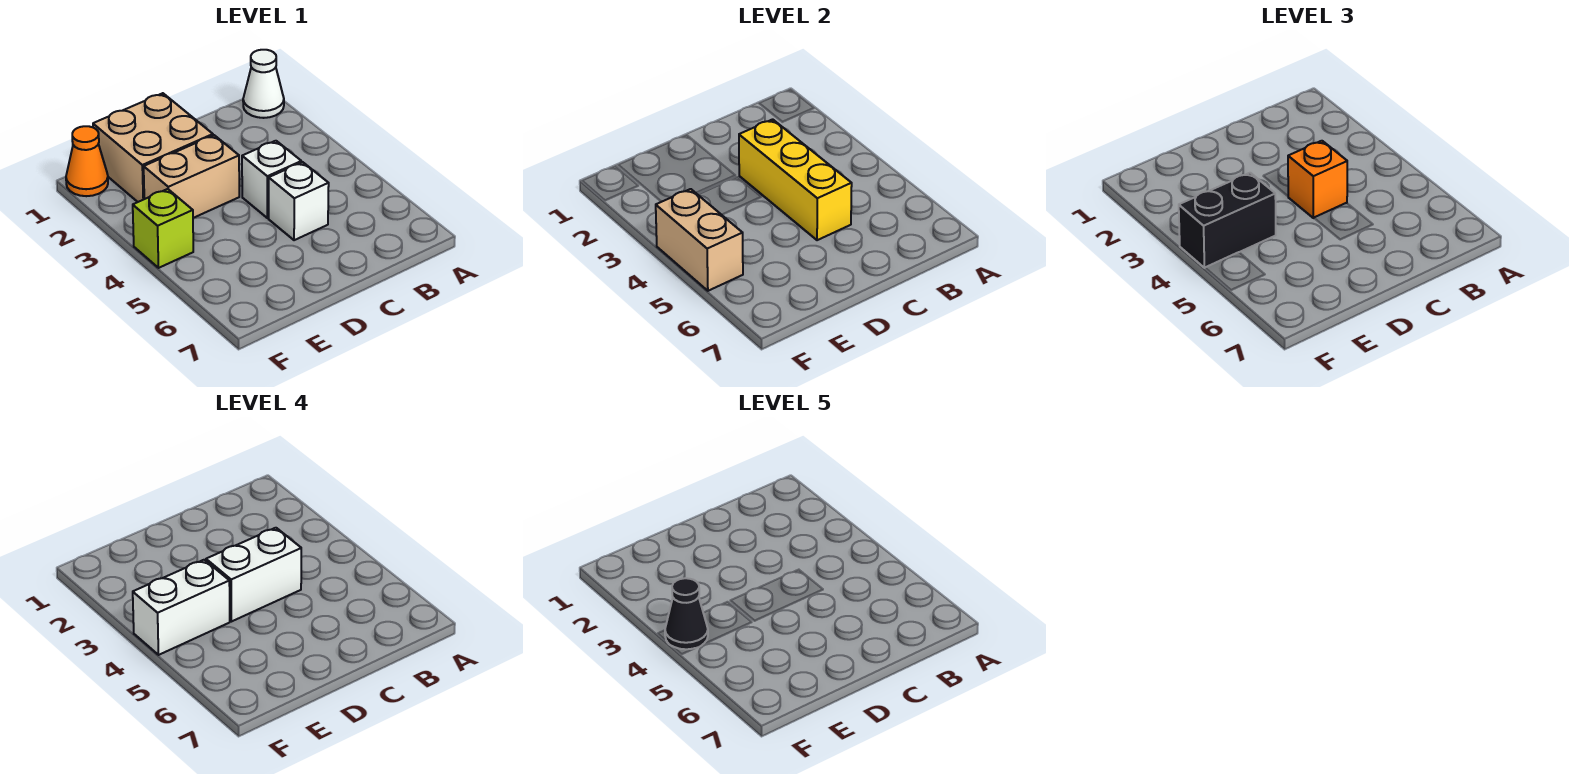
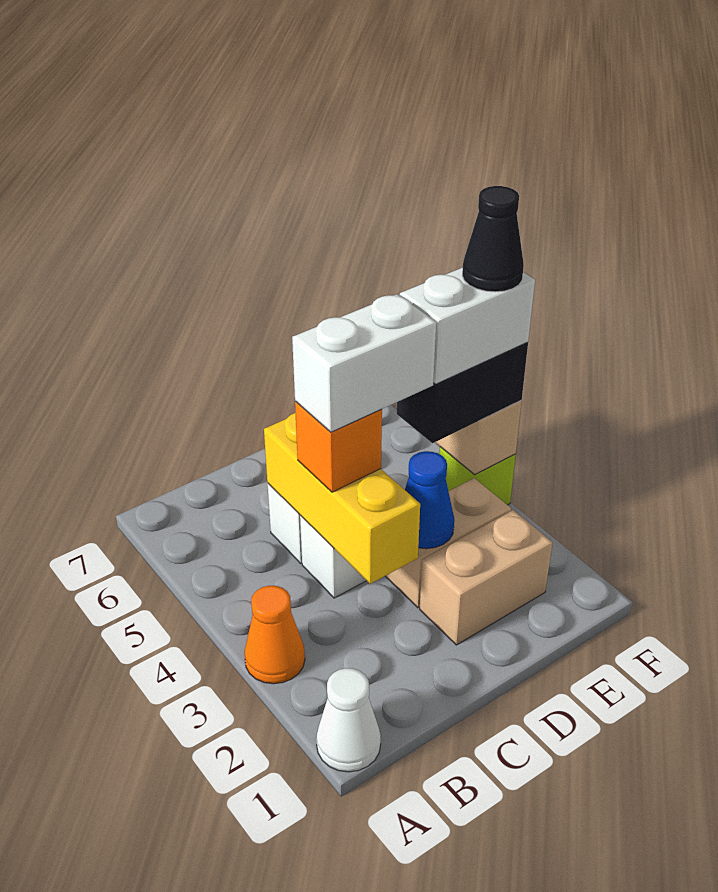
tan 2x2 brick [93,93,213,202] -> tan 1x2 brick [420,510,553,645]
none -> blue 1x1 cone [405,451,454,549]
orange 1x1 cone [66,126,108,196] -> orange 1x1 cone moved to [244,586,305,684]

